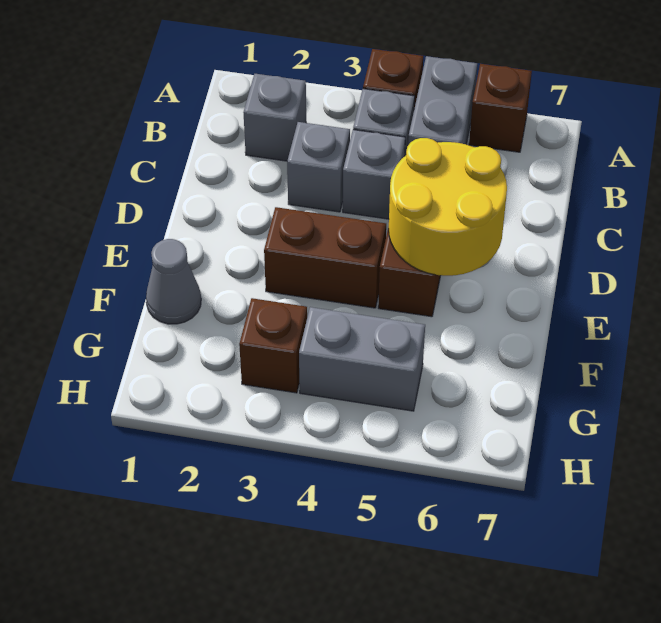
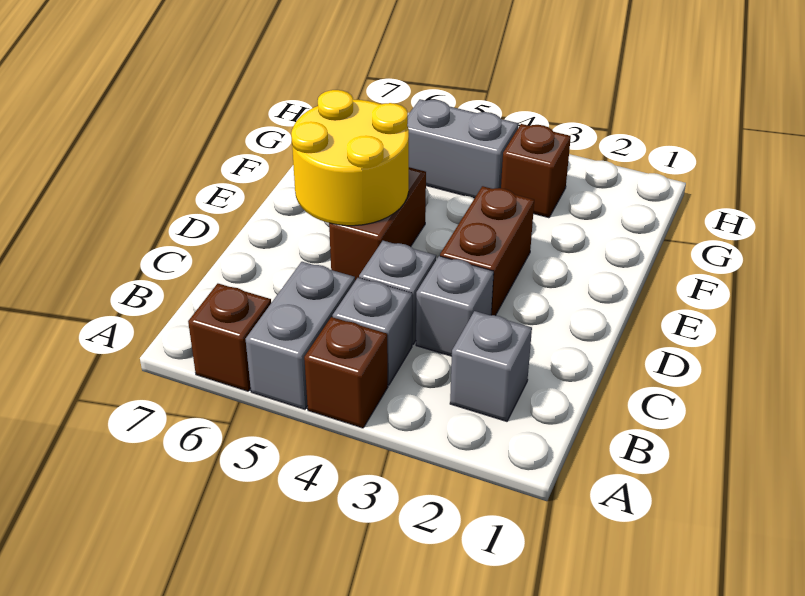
brown 1x2 brick [264,207,386,308] -> brown 1x2 brick turned to [440,186,534,316]
grey 1x1 cone [146,239,201,324] -> none

